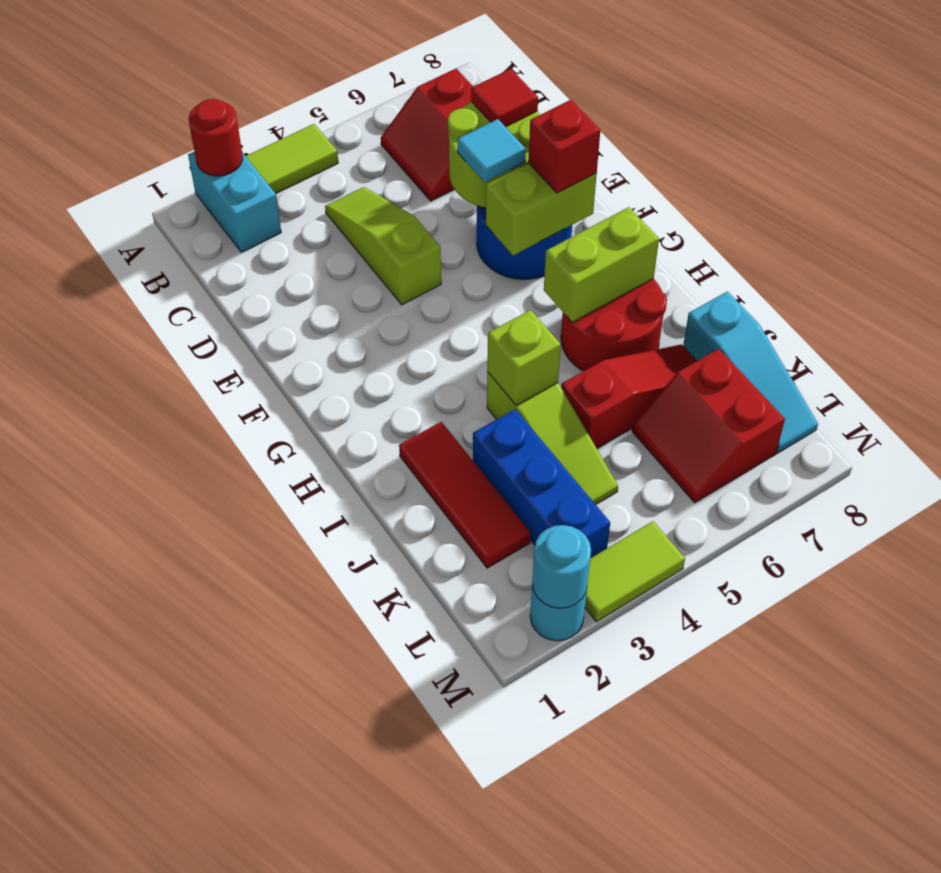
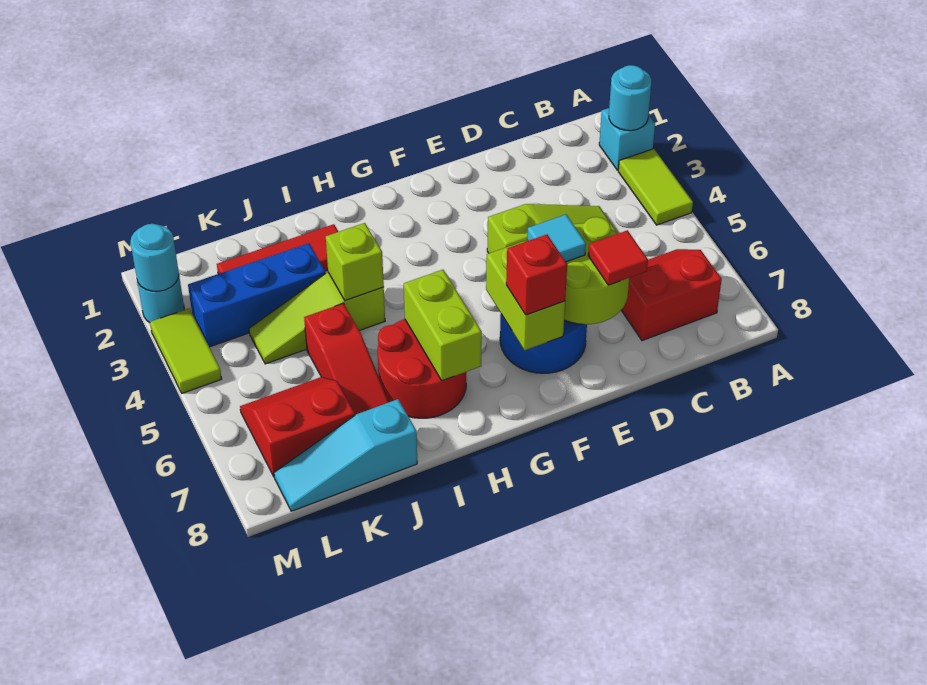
cyan 1x2 brick [188,152,281,252] -> cyan 1x1 brick [599,108,655,170]
red 1x1 round brick [189,99,243,176] -> cyan 1x1 round brick [609,65,651,131]

